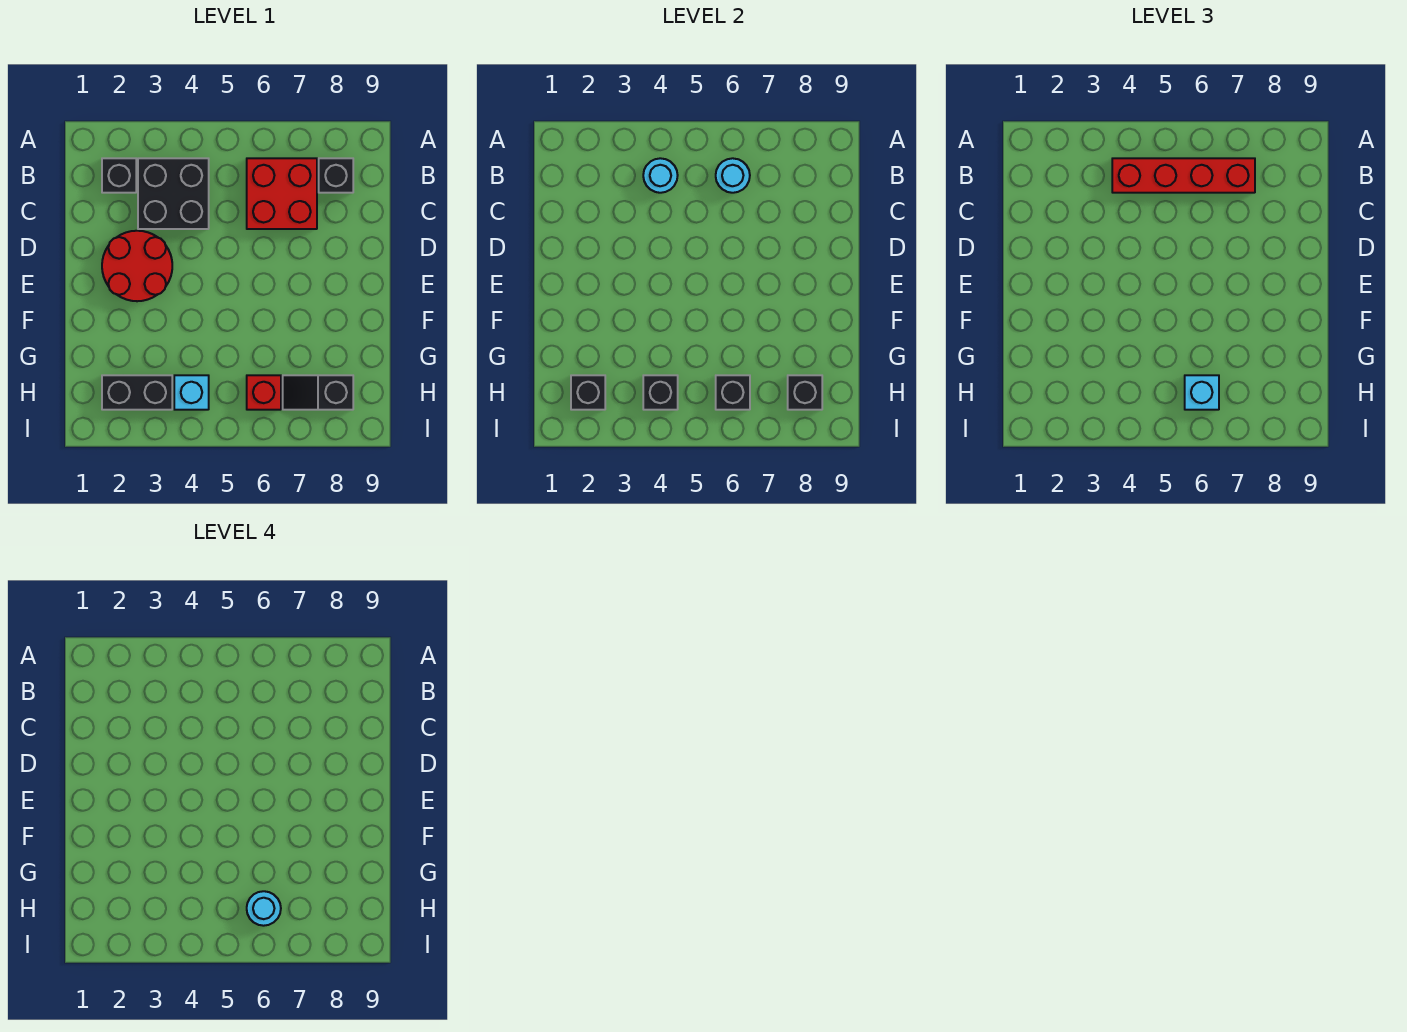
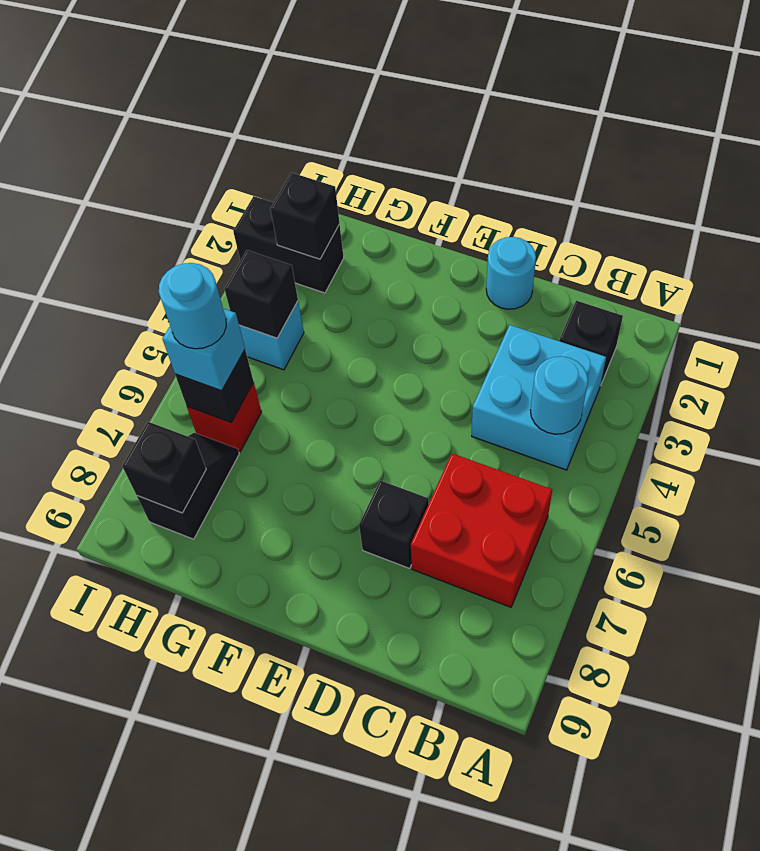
black 2x2 brick [138,158,209,229] -> cyan 2x2 brick [472,325,606,470]
red 1x4 brick [1112,158,1255,193] -> none
cyan 1x1 round brick [716,158,750,193] -> cyan 1x1 round brick moved to [486,237,536,309]
black 1x1 brick [319,158,353,193] -> black 1x1 brick moved to [359,480,429,568]
red 2x2 round brick [102,231,172,301] -> none
black 1x2 brick [102,375,172,410] -> black 1x2 brick turned to [233,196,344,293]

